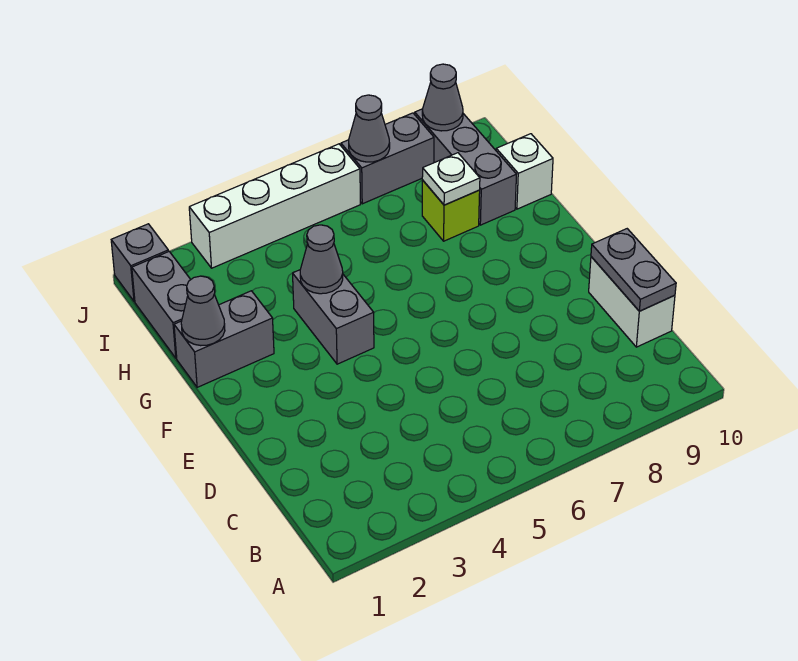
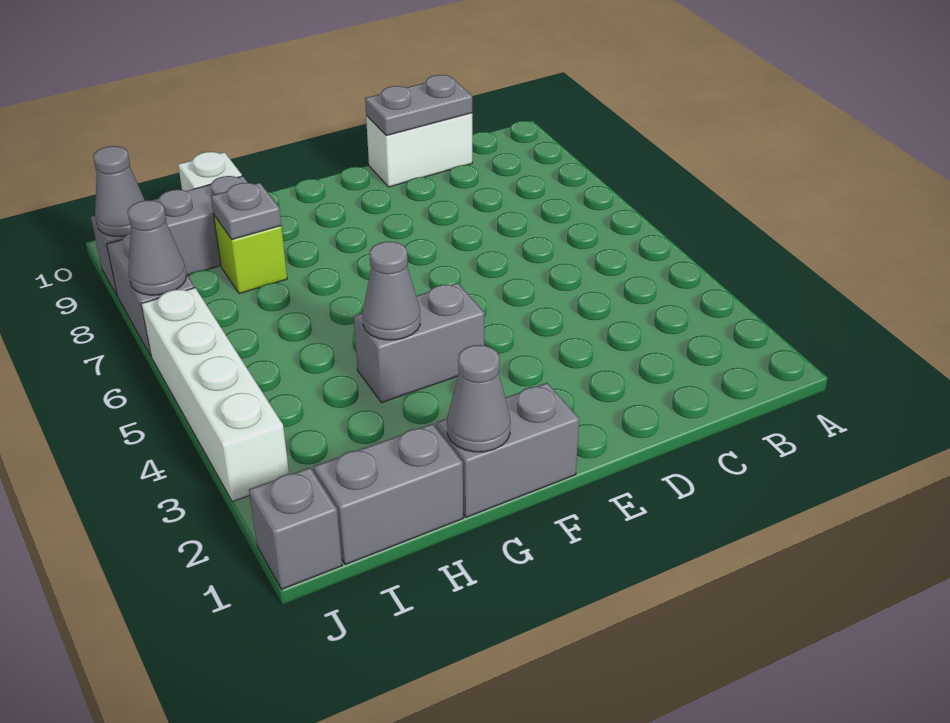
grey 1x2 brick [174,291,274,387] -> grey 1x2 brick turned to [436,383,579,517]
white 1x1 plate [422,153,480,205] -> grey 1x1 plate [211,183,281,239]

